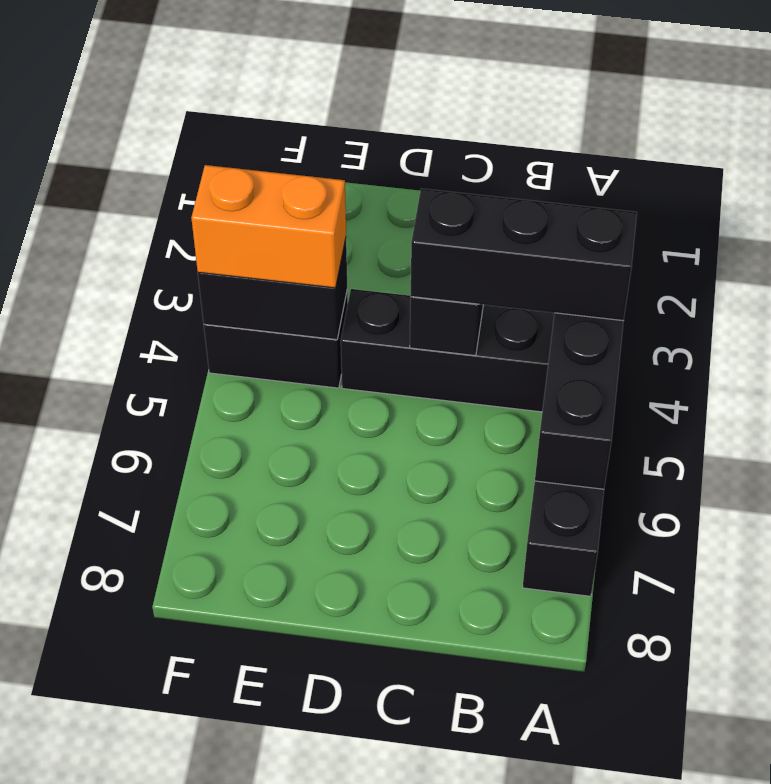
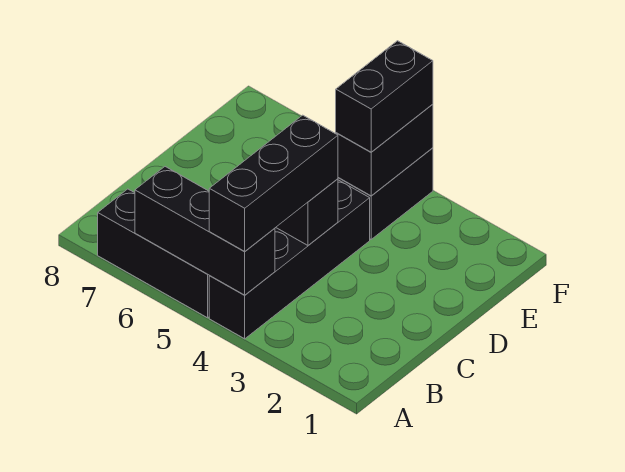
orange 1x2 brick [191,165,346,288] -> black 1x2 brick [336,41,433,152]

